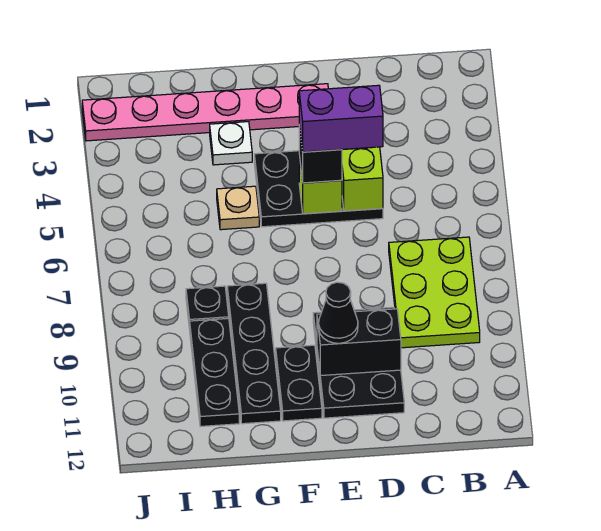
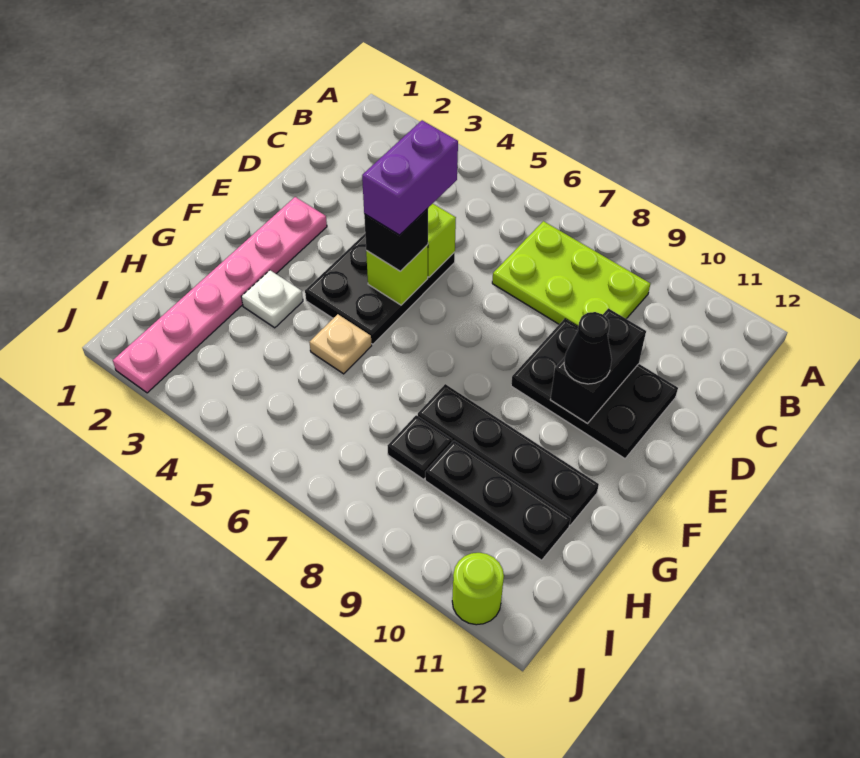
black 1x2 plate [276,345,322,421] -> none
none -> lime 1x1 round brick [452,553,504,625]

